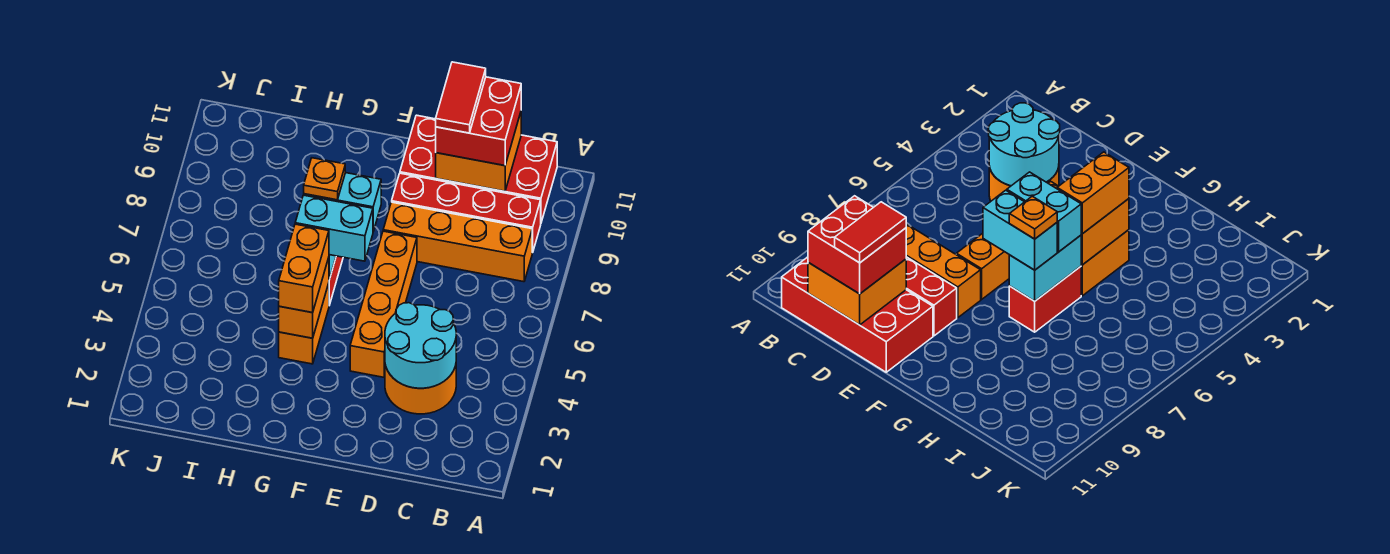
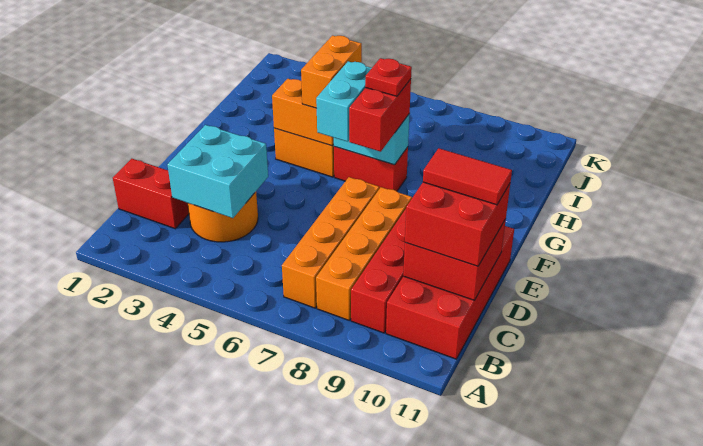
none -> red 1x2 brick [113,159,189,229]
cyan 2x2 round brick [385,303,456,388] -> cyan 2x2 brick [168,125,268,218]
orange 2x2 brick [436,113,521,191] -> red 2x2 brick [403,219,506,300]
orange 1x4 brick [350,231,417,377] -> orange 1x4 brick turned to [282,177,379,308]
cyan 1x2 brick [304,173,381,231] -> red 1x2 brick [349,79,411,152]
orange 1x2 brick [279,224,329,313] -> orange 1x2 brick turned to [301,36,362,108]
orange 1x1 plate [304,158,345,200] -> red 1x1 plate [365,58,412,96]

